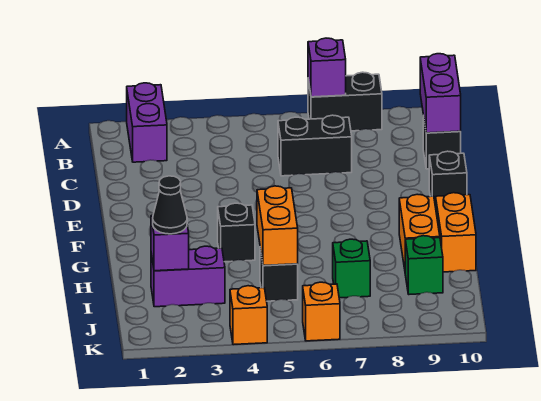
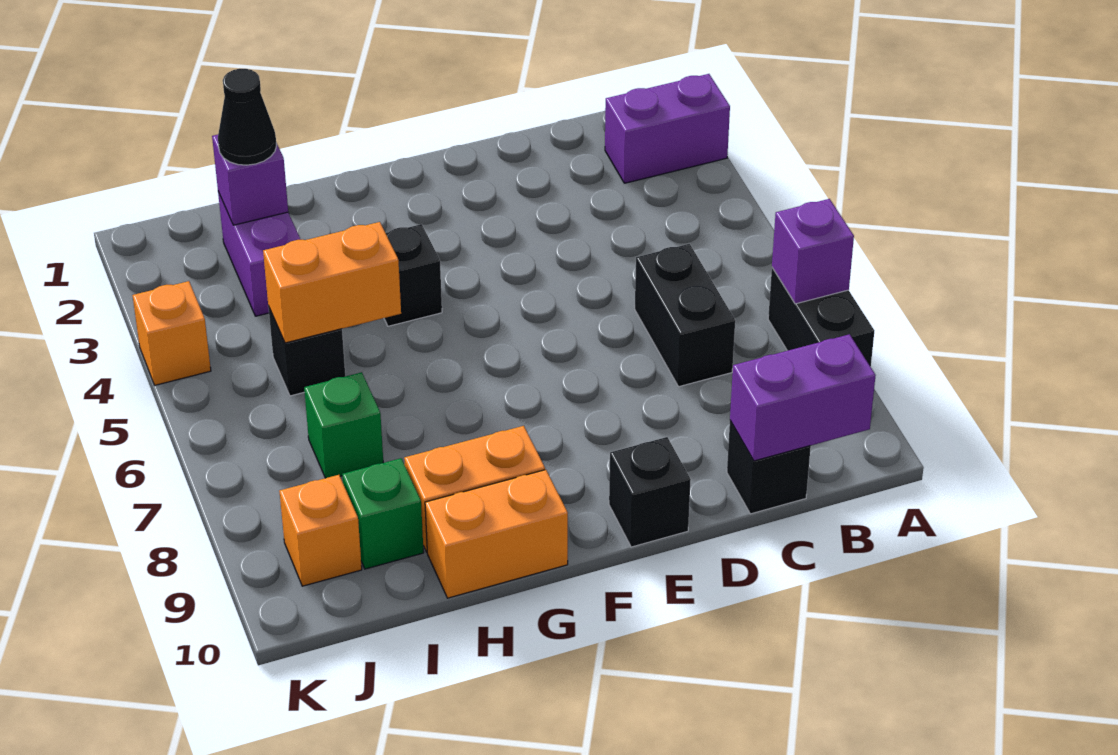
orange 1x1 brick [303,282,340,341] -> orange 1x1 brick moved to [279,475,362,586]

